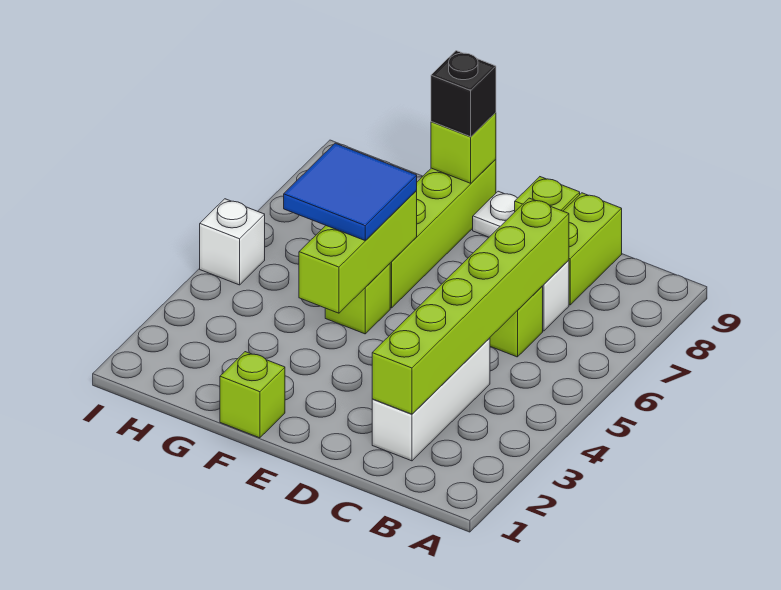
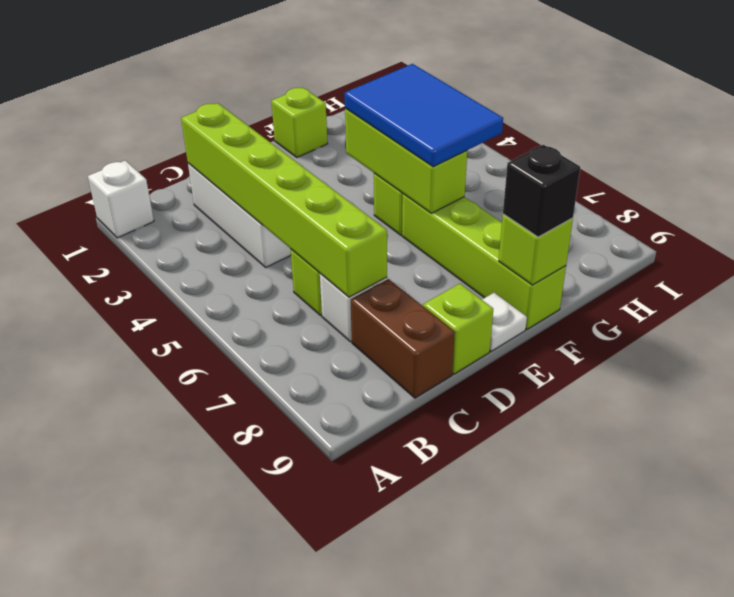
lime 1x2 brick [564,193,622,305] -> brown 1x2 brick [351,279,455,398]
blue 2x2 tile [284,143,417,241] -> blue 2x3 tile [345,64,503,167]
white 1x1 brick [200,199,265,285] -> white 1x1 brick moved to [88,161,154,238]

